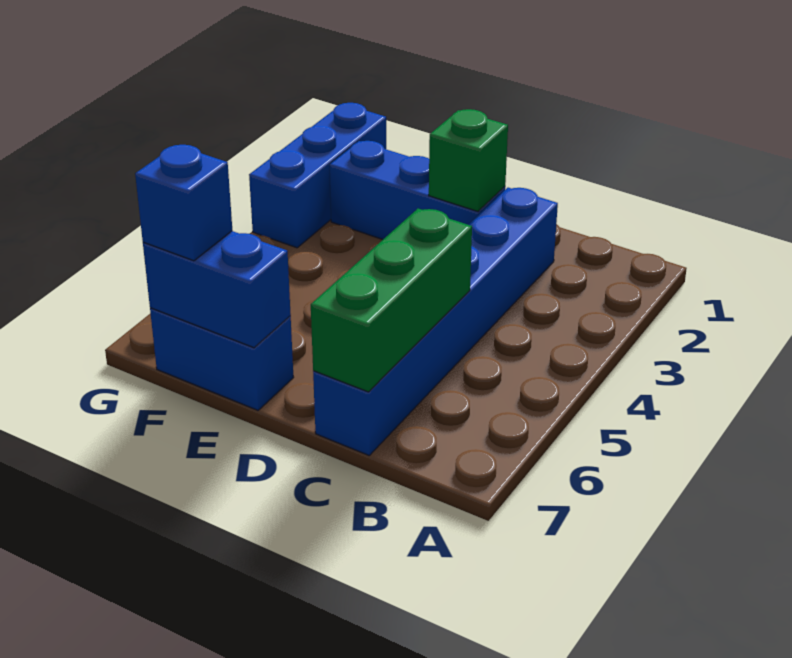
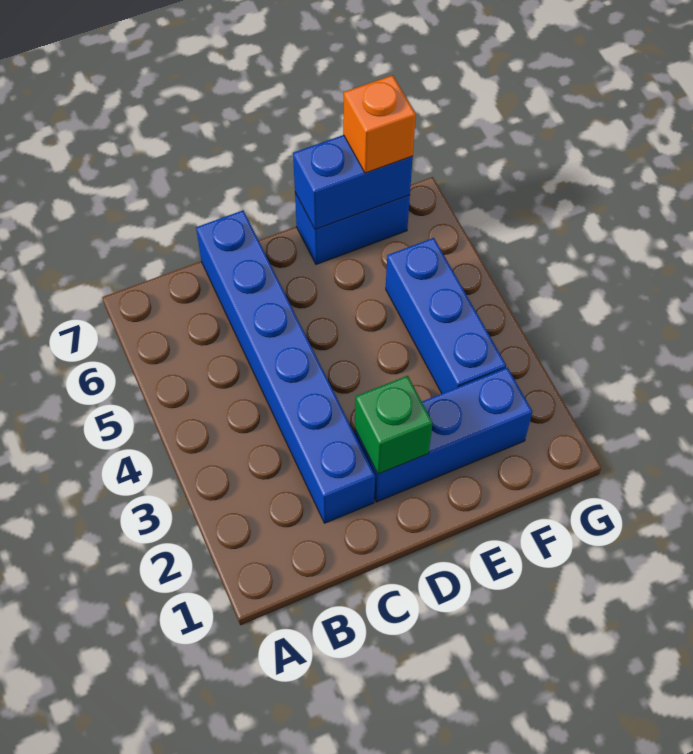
green 1x3 brick [311,209,472,392] -> none
blue 1x1 brick [135,145,232,261] -> orange 1x1 brick [343,75,416,173]
blue 1x3 brick [249,103,386,248] -> blue 1x3 brick moved to [386,238,506,393]

